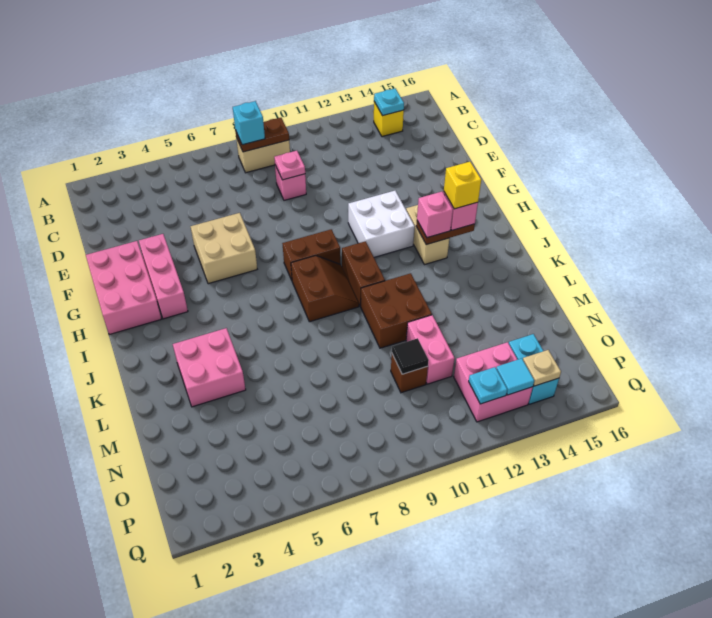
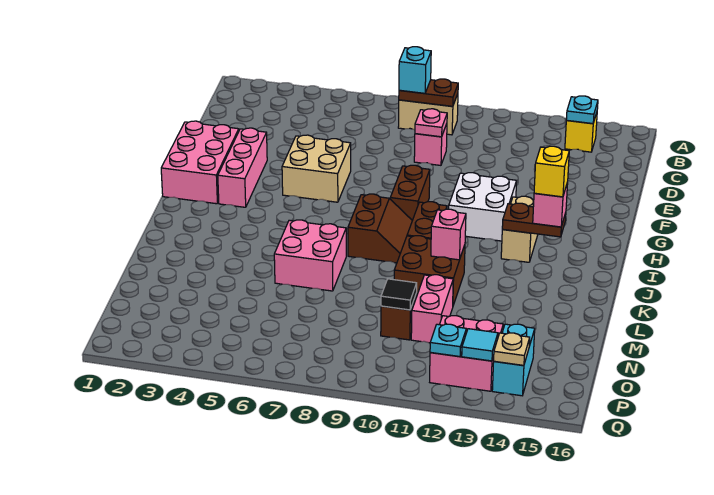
brown 1x2 brick [282,229,340,280] -> brown 1x2 brick turned to [390,165,430,220]
pink 1x1 brick [417,192,453,238] -> pink 1x1 brick moved to [431,209,466,260]
pink 2x2 brick [173,328,246,407] -> pink 2x2 brick moved to [274,220,346,291]

